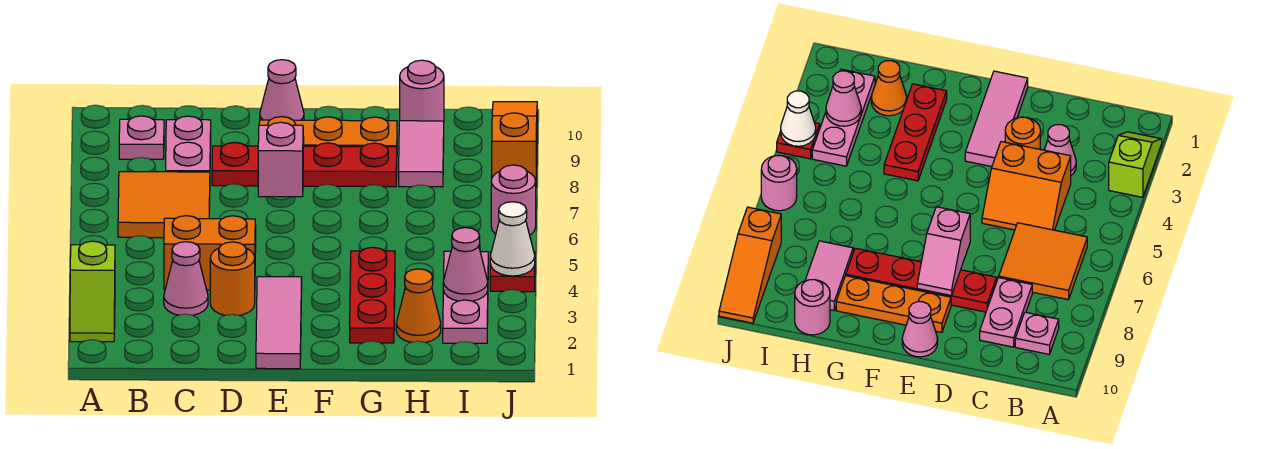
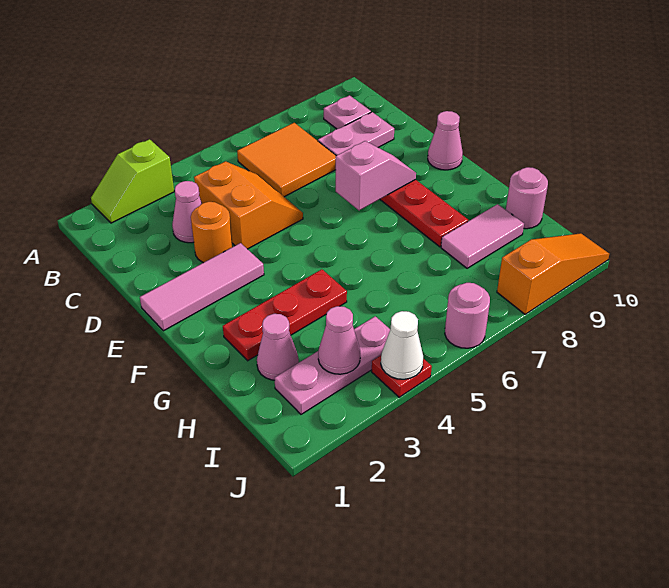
orange 1x3 plate [259,117,397,147] -> none
orange 1x1 cone [396,269,441,342] -> pink 1x1 cone [257,314,299,380]

